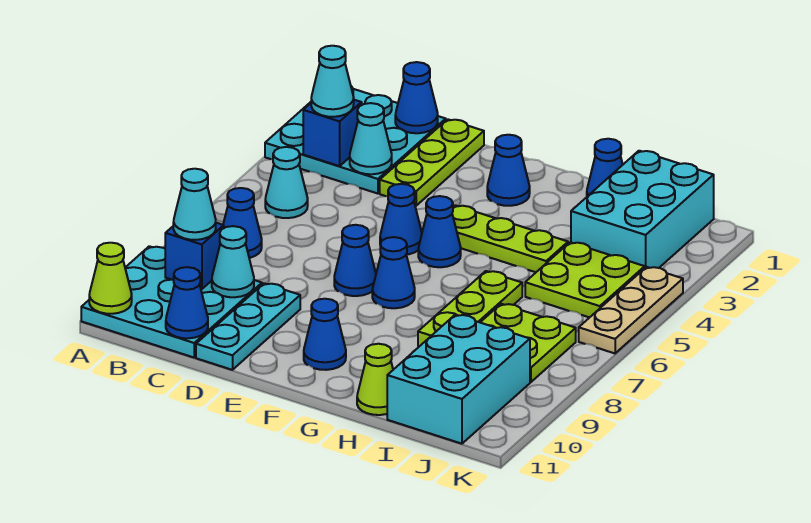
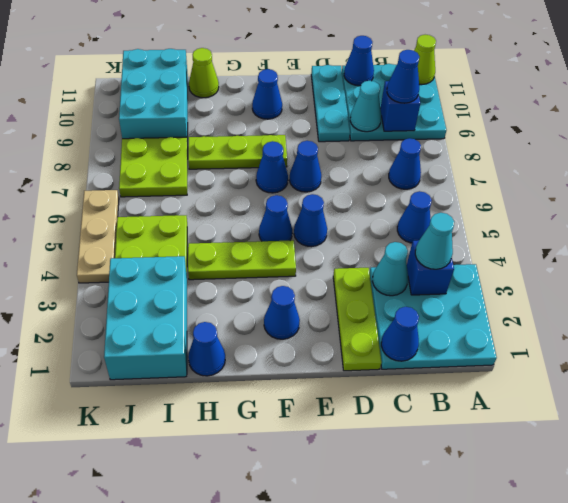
cyan 1x1 cone [265,147,308,218] -> blue 1x1 cone [397,191,432,243]
cyan 1x1 cone [173,169,216,240] -> blue 1x1 cone [387,50,419,103]
lime 1x3 plate [418,271,522,346] -> lime 1x3 plate turned to [188,135,287,169]

